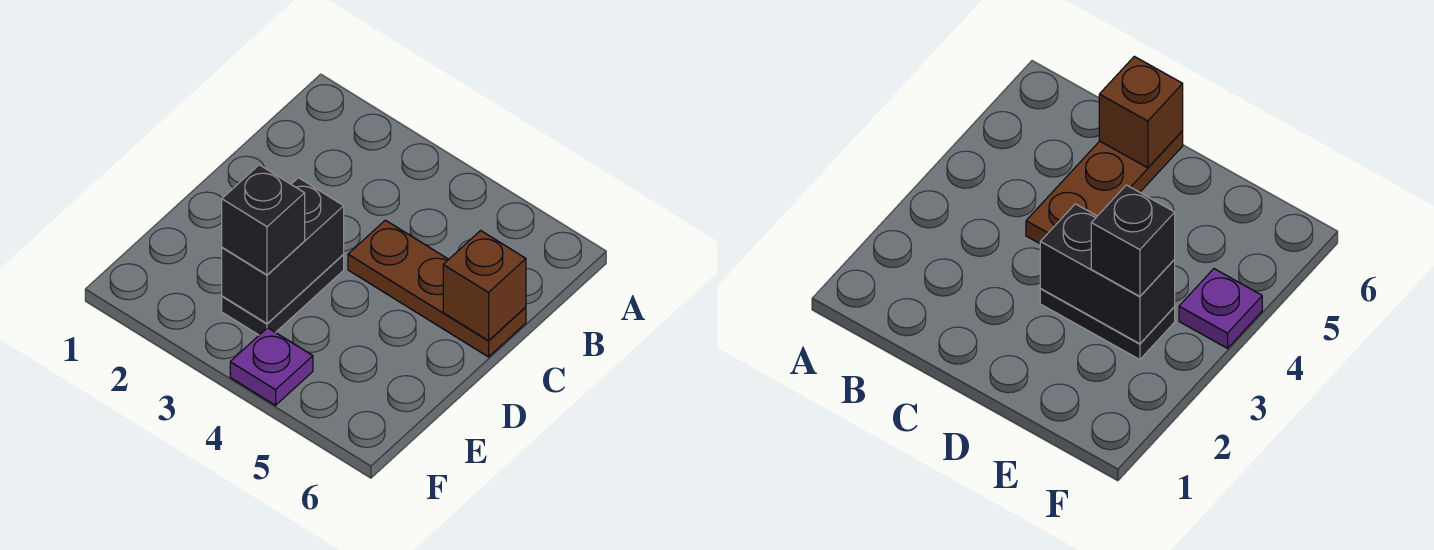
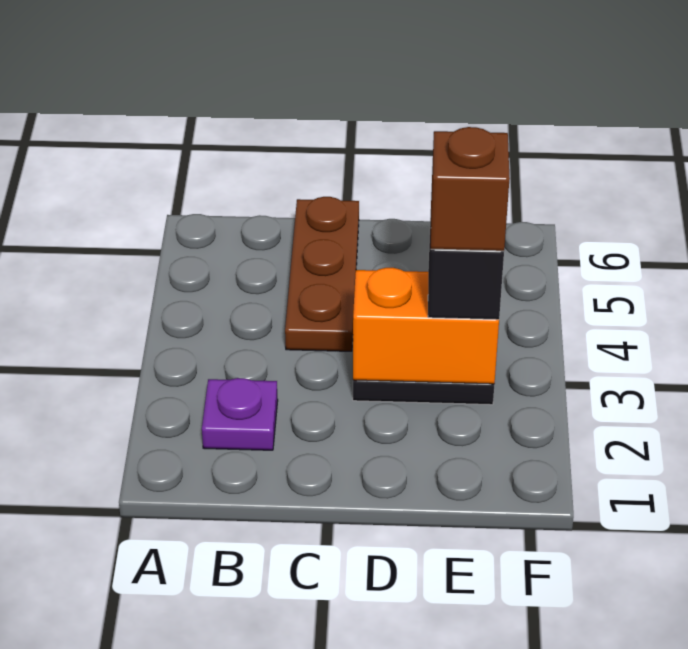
brown 1x1 brick [443,231,526,341] -> brown 1x1 brick moved to [431,127,510,251]
black 1x2 brick [222,178,344,324] -> orange 1x2 brick [353,268,499,384]
purple 1x1 plate [230,328,313,405] -> purple 1x1 plate moved to [202,378,278,450]

